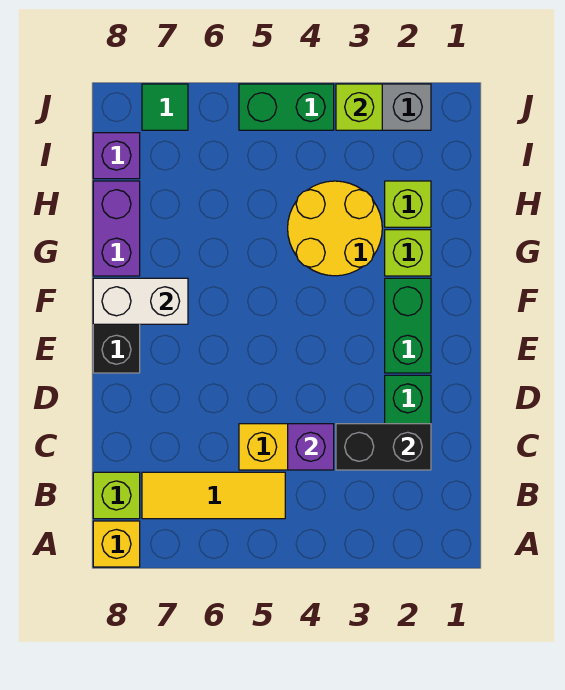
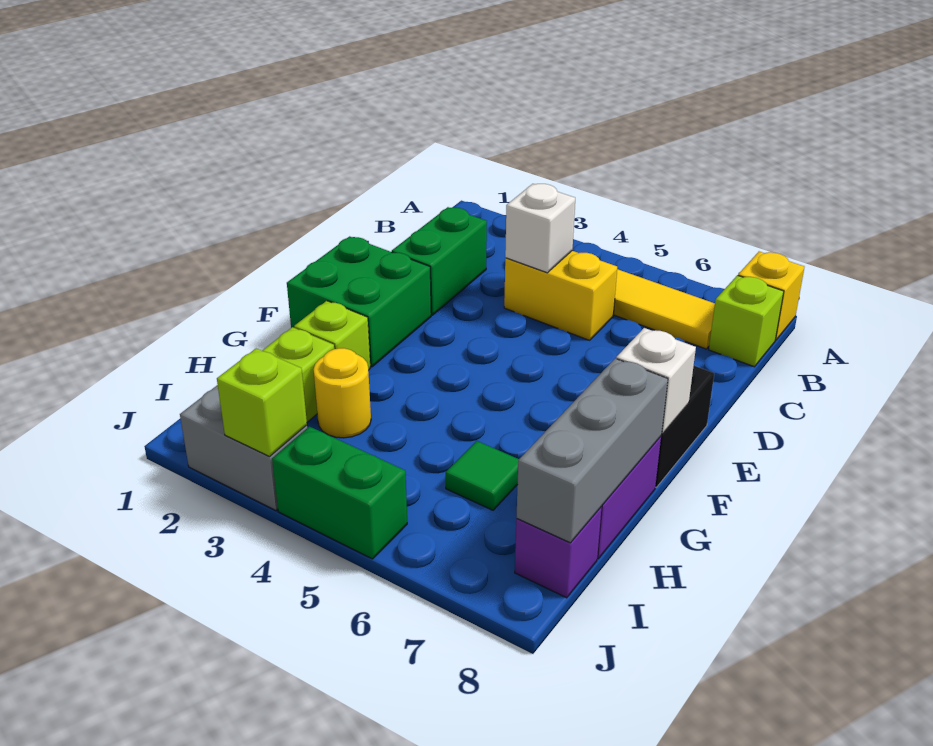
black 1x2 brick [336,424,431,470] -> none
purple 1x1 brick [288,424,334,470] -> white 1x1 brick [505,184,575,273]
green 1x2 brick [385,278,431,373] -> green 2x2 brick [287,236,431,367]
white 1x2 brick [93,278,188,324] -> white 1x1 brick [616,328,696,434]
yellow 2x2 round brick [288,181,382,276] -> yellow 1x1 round brick [314,348,371,438]
none -> grey 1x3 brick [516,358,668,543]
green 1x1 tile [142,84,188,130] -> green 1x1 tile moved to [446,441,519,510]

